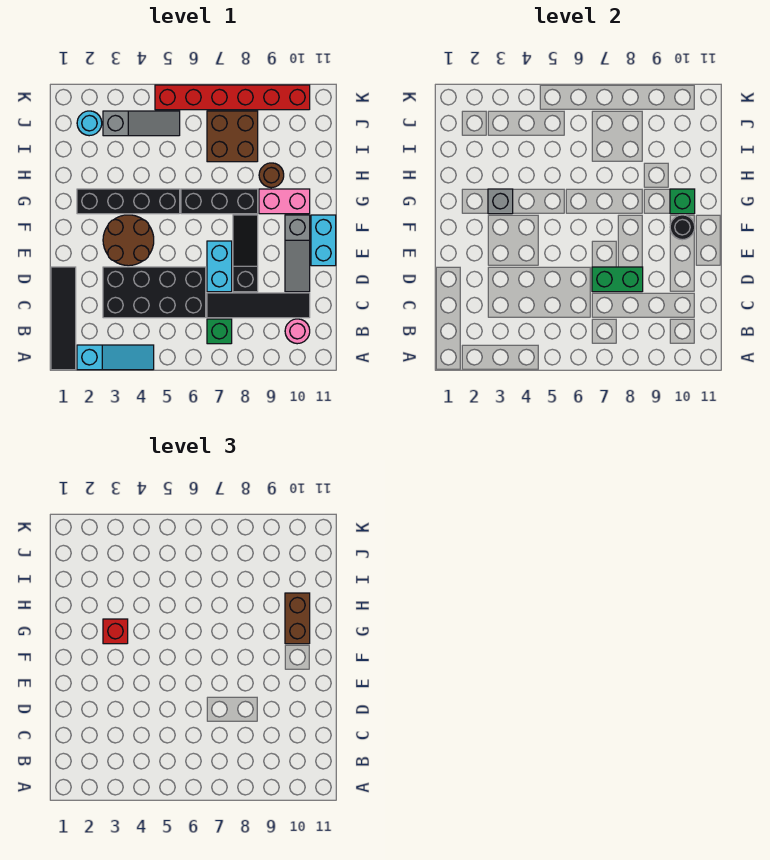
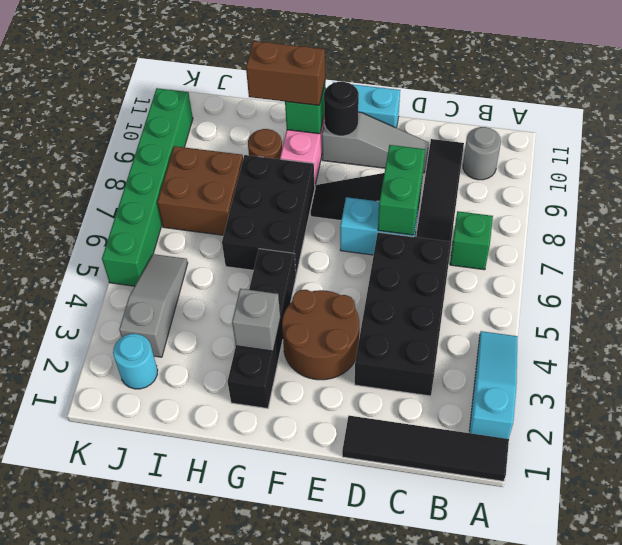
pink 1x1 round brick [285,319,310,344] -> grey 1x1 round brick [463,127,501,180]
red 1x1 brick [103,619,128,644] -> none
black 1x3 brick [181,189,258,214] -> black 2x3 brick [222,155,315,275]
red 1x6 brick [155,85,310,110] -> green 1x6 brick [102,88,193,286]

